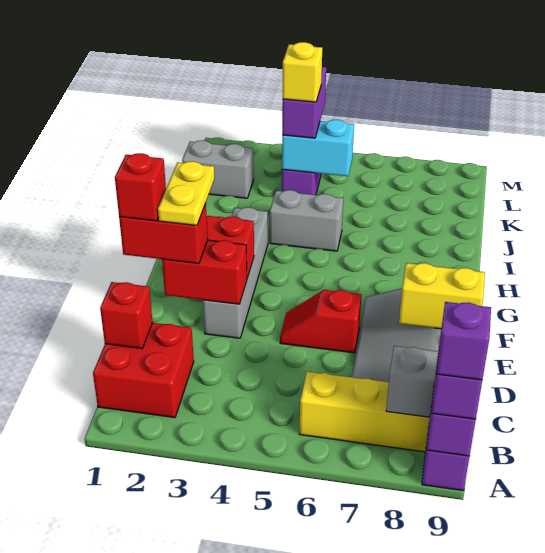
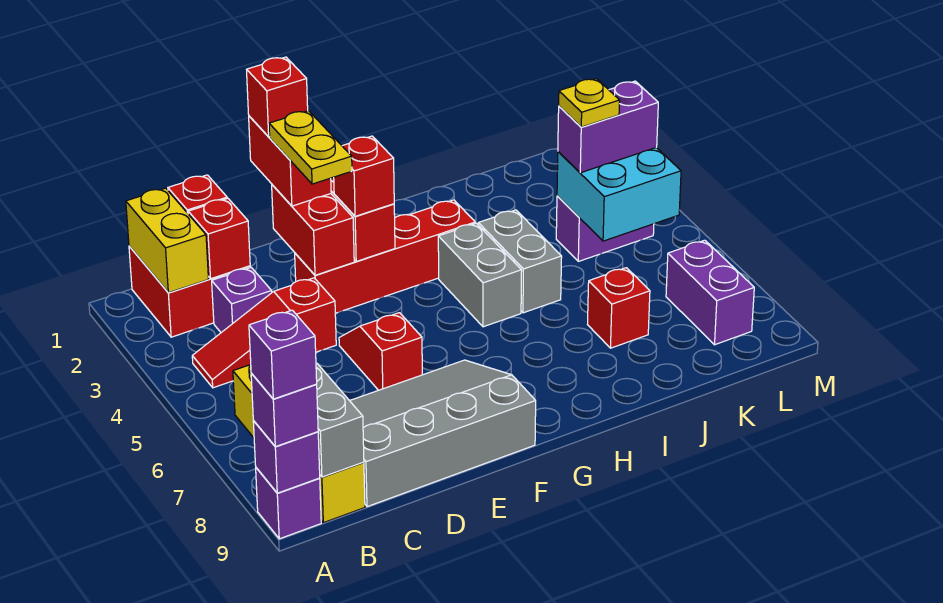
none -> red 1x3 slope [192,278,336,388]
none -> red 1x1 brick [188,198,250,279]
none -> purple 1x1 brick [212,267,272,332]
yellow 1x2 plate [158,161,215,225] -> yellow 1x2 plate turned to [269,111,352,184]
grey 1x4 brick [203,207,268,338] -> red 1x4 brick [295,200,475,313]
yellow 1x2 brick [399,263,485,329] -> yellow 1x2 brick moved to [126,188,208,293]
none -> red 1x1 brick [334,136,394,216]
none -> red 1x1 brick [588,268,650,348]
grey 1x2 brick [182,140,254,198] -> grey 1x2 brick moved to [438,223,522,327]
cyan 1x2 brick [282,120,354,176] -> cyan 2x2 brick [557,148,681,241]
yellow 1x1 brick [283,42,322,102] -> yellow 1x1 plate [559,79,620,127]
none -> purple 1x2 brick [666,240,754,345]

